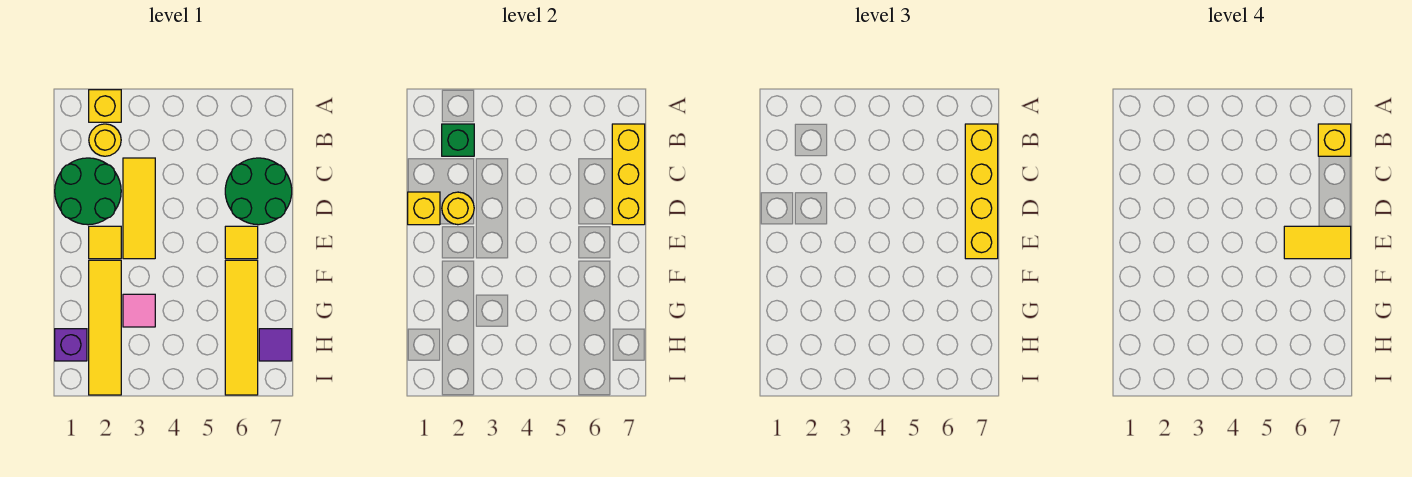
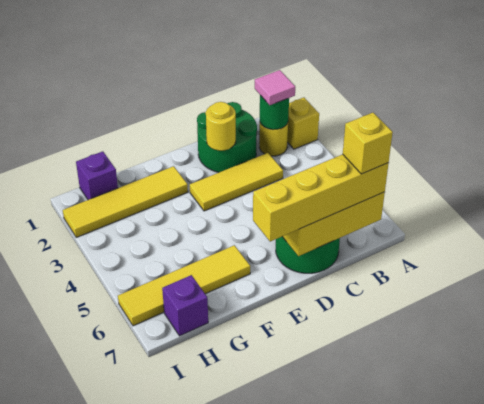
green 1x1 brick [442,124,474,156] -> green 1x1 round brick [260,95,289,130]
yellow 1x1 brick [408,192,440,225] -> none
yellow 1x1 tile [89,226,121,259] -> none
yellow 1x1 tile [225,226,258,259] -> none
yellow 1x2 tile [1284,226,1351,259] -> none
pink 1x1 tile [123,294,155,327] -> pink 1x1 tile moved to [255,70,295,105]
purple 1x1 tile [259,329,292,361] -> purple 1x1 brick [162,275,208,336]

